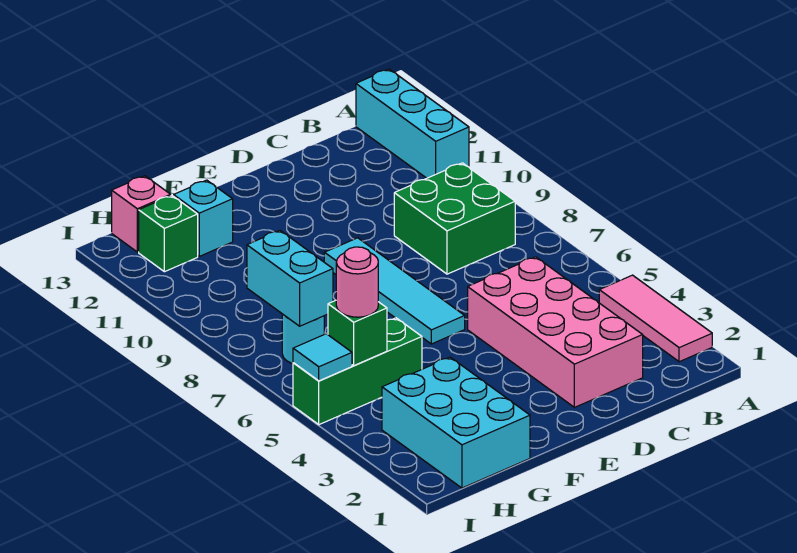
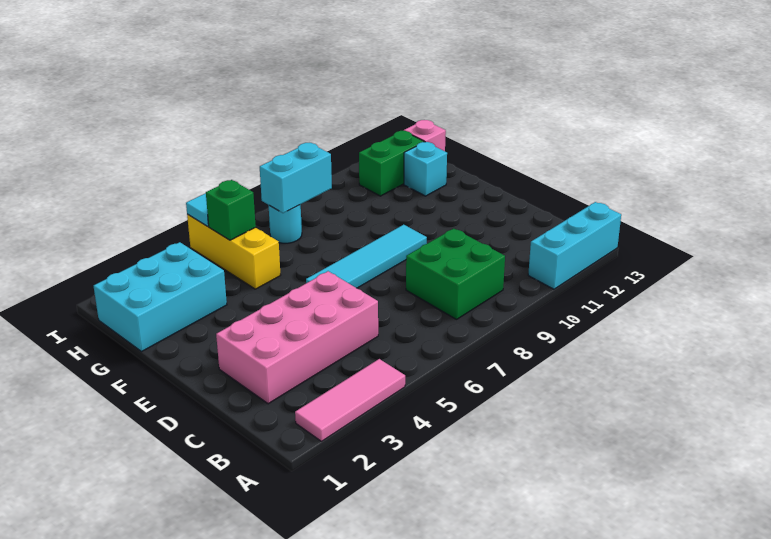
green 1x3 brick [293,318,422,425] -> yellow 1x3 brick [187,214,280,289]
pink 1x1 round brick [336,247,378,317] -> none
green 1x1 brick [139,195,198,272] -> green 1x2 brick [359,131,424,196]

